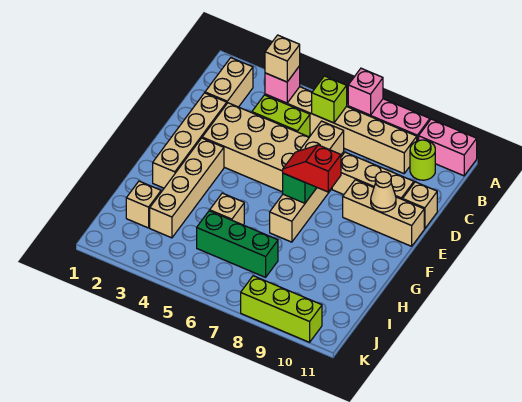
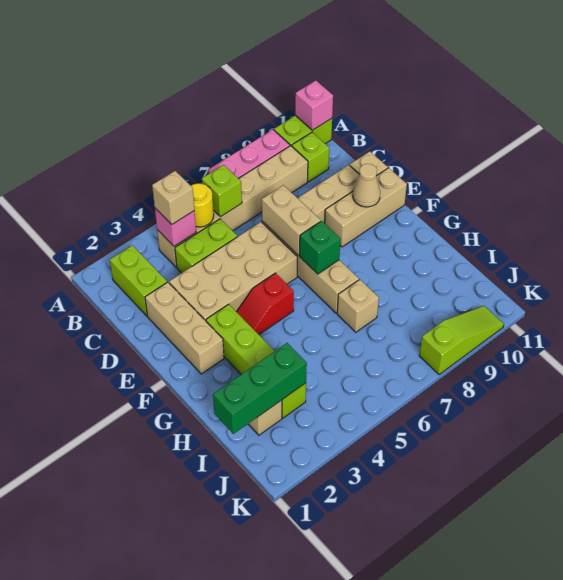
pink 1x1 brick [348,68,383,115] -> pink 1x1 brick moved to [295,80,333,130]
pink 1x2 brick [419,119,477,176] -> lime 1x2 brick [274,115,332,146]
tan 1x2 brick [205,58,253,107] -> lime 1x2 brick [110,245,167,316]
none -> yellow 1x1 round brick [191,184,214,227]
lime 1x1 round brick [410,140,435,180] -> lime 1x1 brick [292,132,329,182]
tan 1x4 brick [153,93,227,188] -> tan 1x3 brick [145,282,224,374]
tan 1x4 brick [150,138,224,238] -> lime 1x4 brick [206,304,306,418]
red 1x2 slope [283,145,341,192] -> red 1x2 slope moved to [237,273,294,334]
tan 1x1 brick [210,193,244,225] -> tan 1x1 brick moved to [337,280,379,332]
green 1x3 brick [197,211,278,277] -> green 1x3 brick moved to [213,343,307,434]
lime 1x3 brick [241,276,322,342] -> lime 1x3 slope [419,306,504,375]

